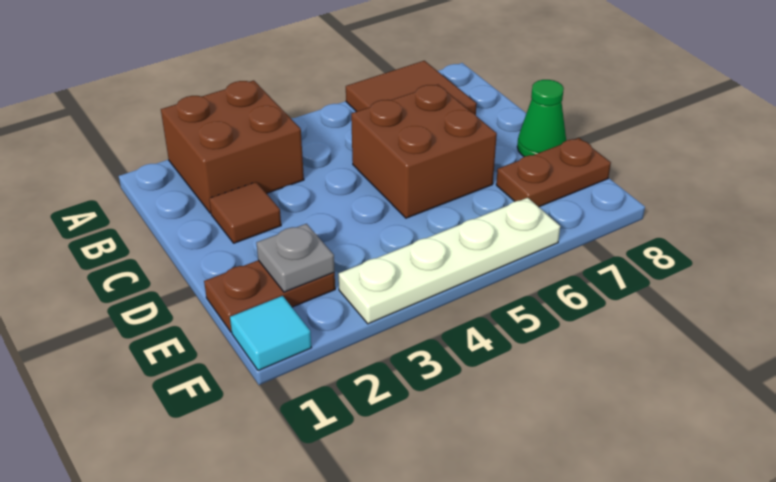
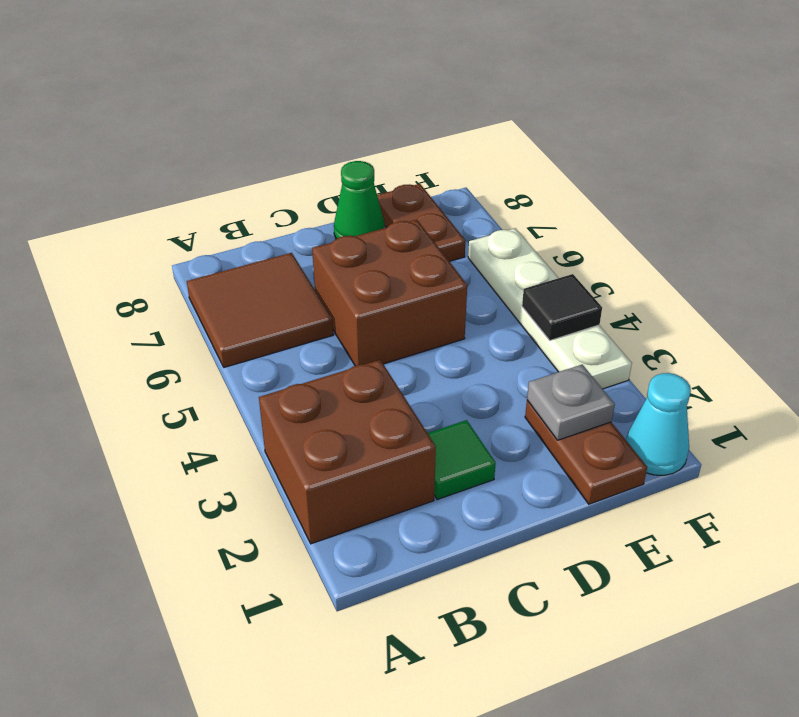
brown 1x1 tile [209,182,281,243] -> green 1x1 tile [428,420,496,500]
cyan 1x1 tile [230,296,311,371] -> cyan 1x1 cone [626,373,691,475]
none -> black 1x1 tile [522,274,602,340]

